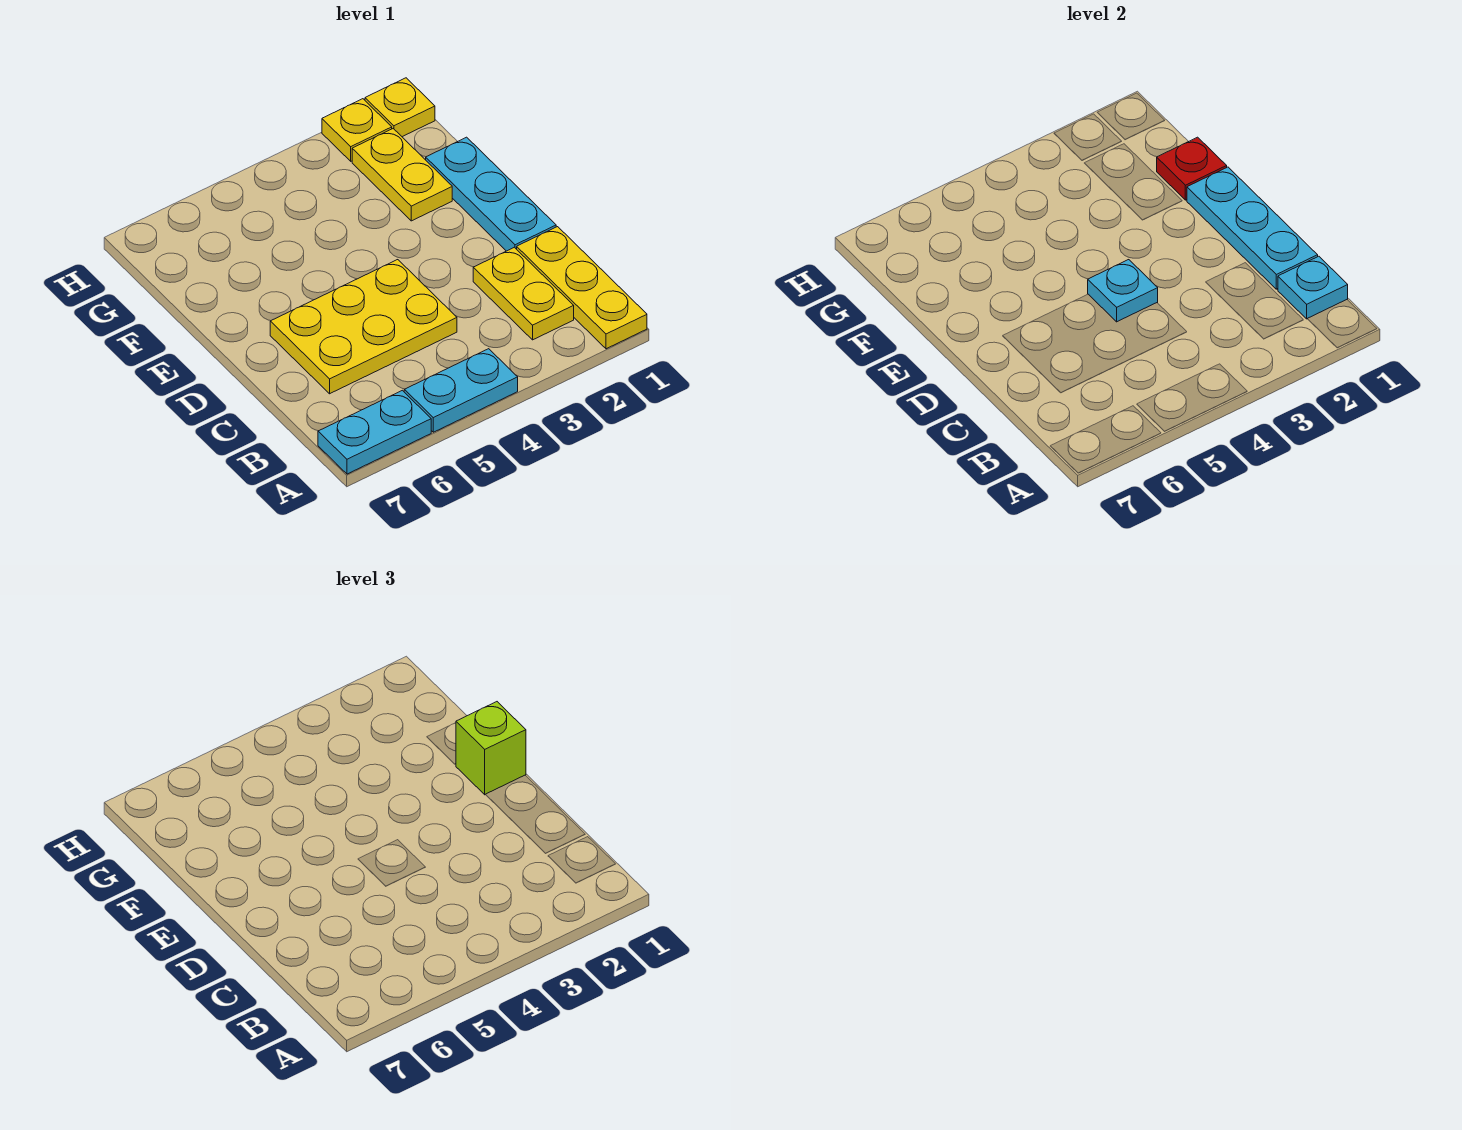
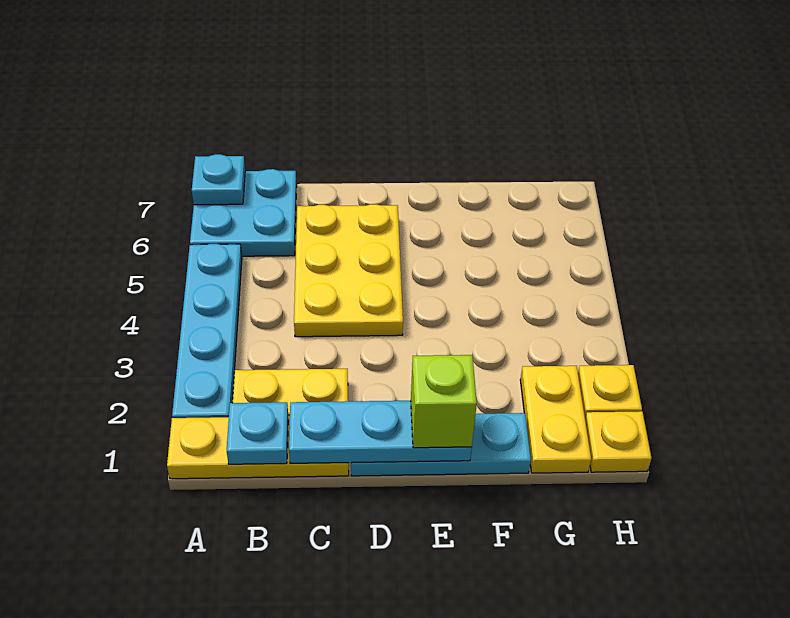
cyan 1x2 plate [404,349,518,432] -> cyan 1x4 plate [172,244,242,418]
cyan 1x2 plate [318,390,431,474] -> cyan 2x2 plate [190,169,297,256]
cyan 1x1 plate [1088,260,1158,322] -> cyan 1x1 plate moved to [192,154,245,205]
red 1x1 plate [1157,137,1227,200] -> none
yellow 1x2 plate [352,129,452,221] -> yellow 1x2 plate turned to [520,366,591,473]

